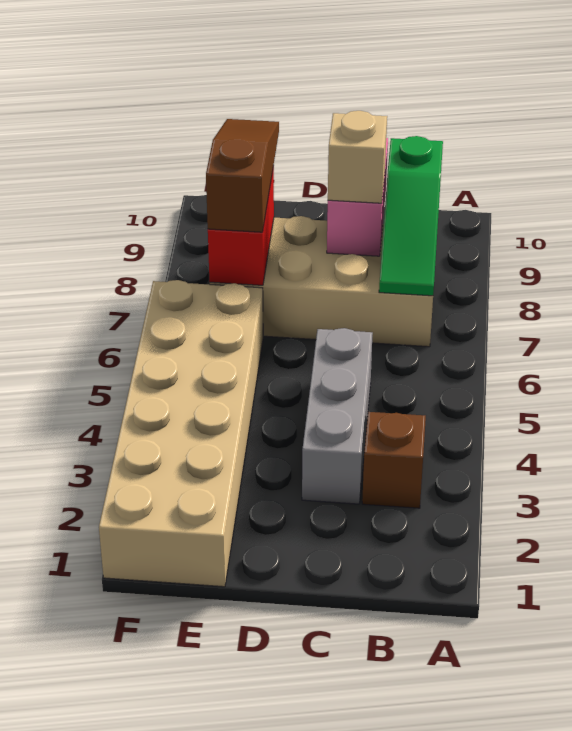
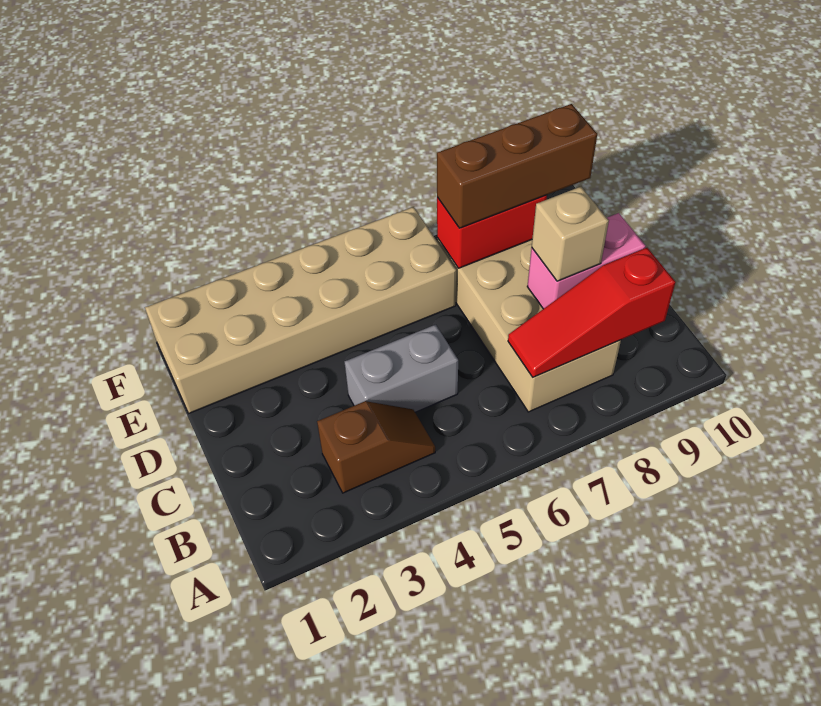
green 1x3 slope [379,136,443,296] -> red 1x3 slope [508,248,676,377]
grey 1x3 brick [302,328,373,504] -> grey 1x2 brick [345,325,458,412]
brown 1x3 slope [206,119,279,232] -> brown 1x3 brick [437,104,597,228]

